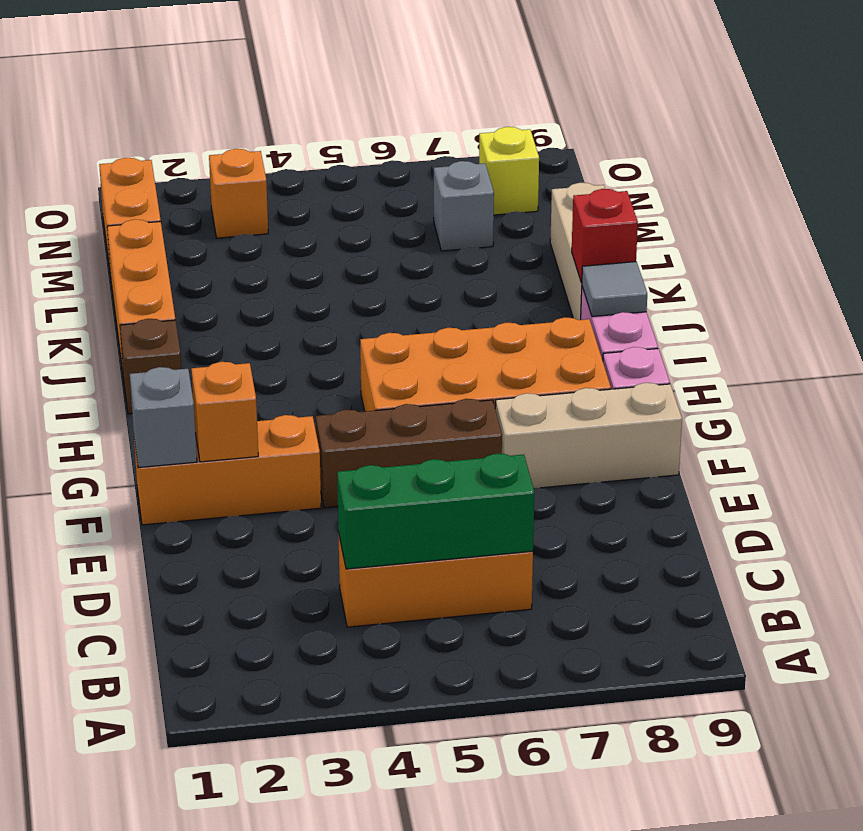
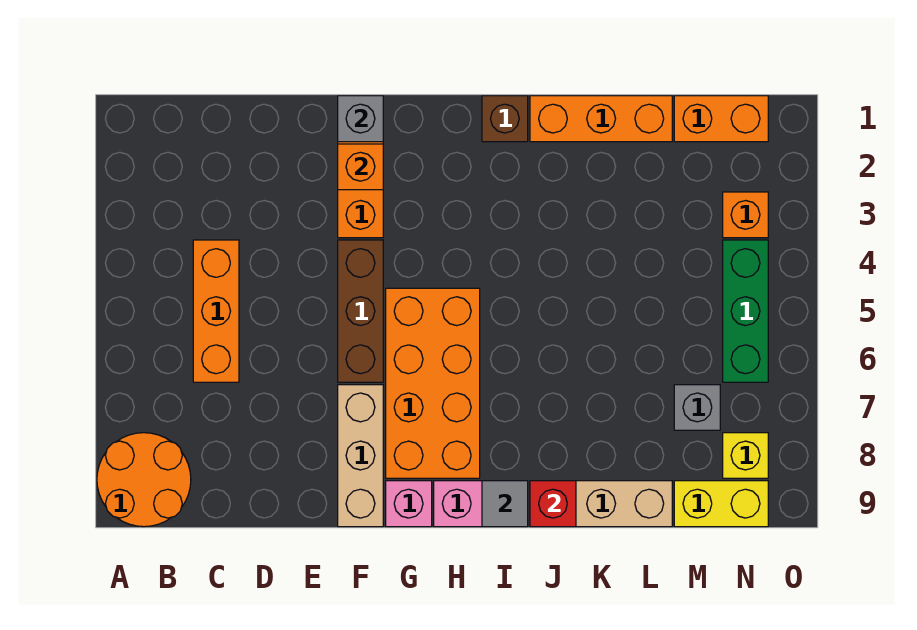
none -> orange 2x2 round brick [97,433,191,527]
green 1x3 brick [337,454,534,569] -> green 1x3 brick moved to [723,240,768,382]
none -> yellow 1x2 brick [674,481,768,527]

